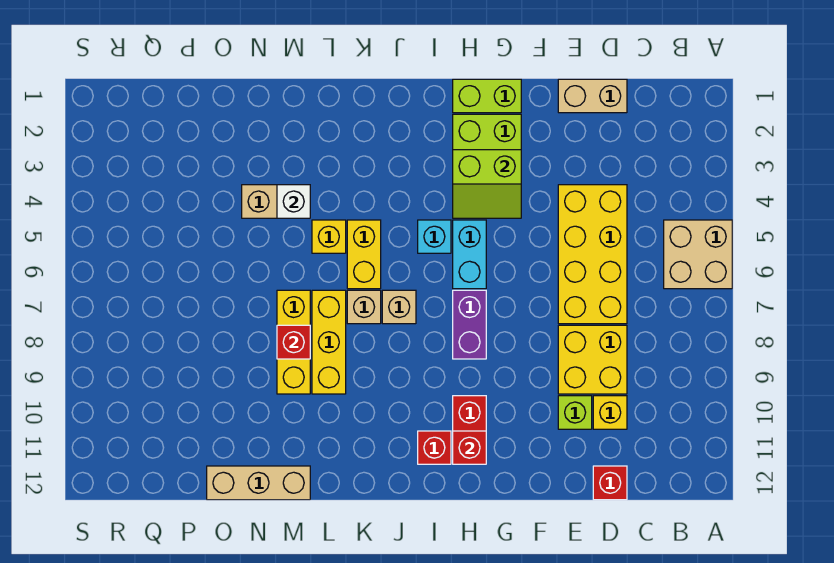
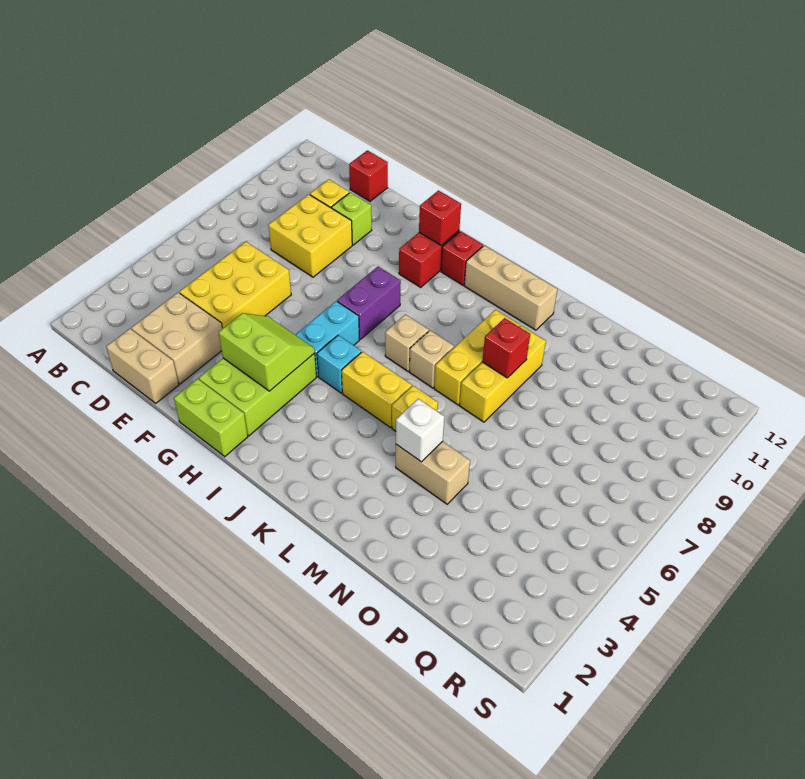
tan 2x2 brick [664,220,732,289] -> tan 2x2 brick moved to [131,293,222,384]
yellow 2x4 brick [558,185,627,324] -> yellow 2x3 brick [179,242,291,329]
yellow 1x2 brick [347,220,381,289] -> yellow 1x2 brick turned to [342,352,412,427]
tan 1x3 brick [207,466,310,500] -> tan 1x3 brick moved to [464,245,558,330]

